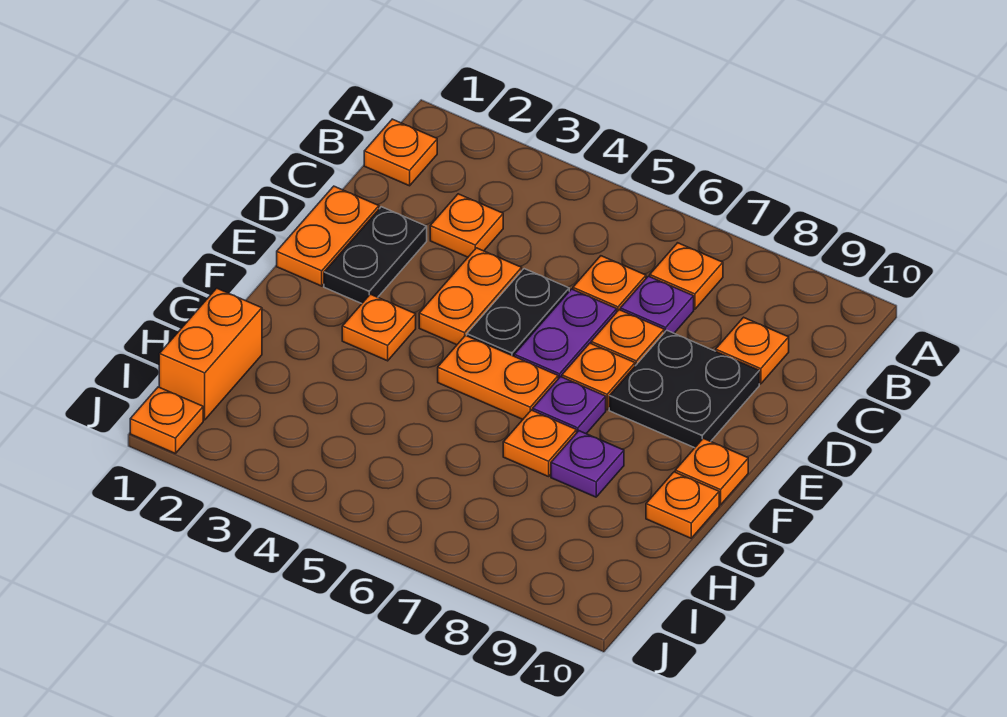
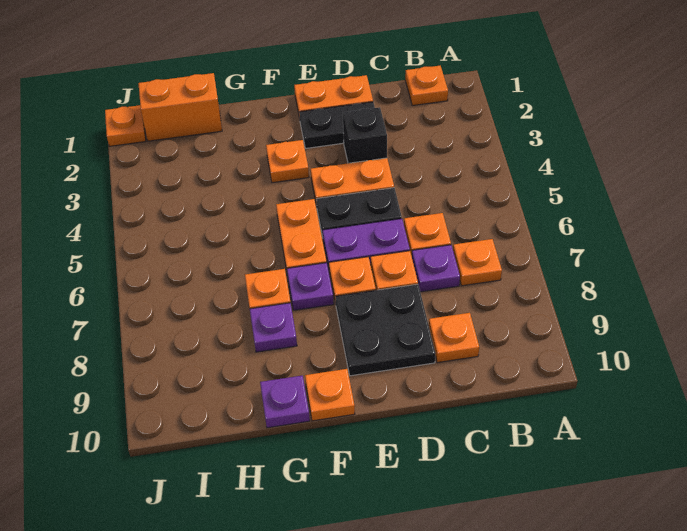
orange 1x1 plate [430,194,503,257] -> none
none -> black 1x1 brick [343,107,387,163]
orange 1x1 plate [646,472,719,538] -> purple 1x1 plate [260,376,310,428]

